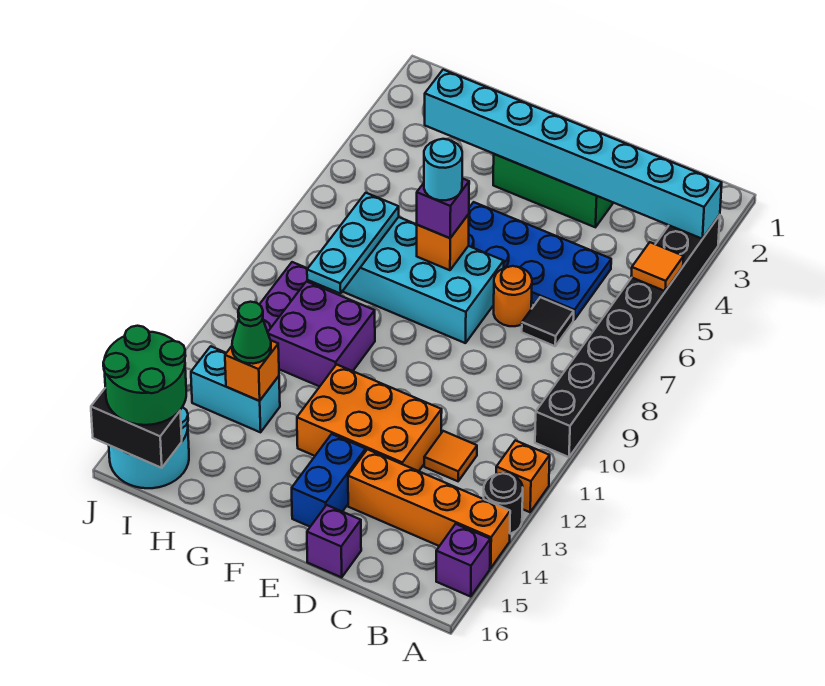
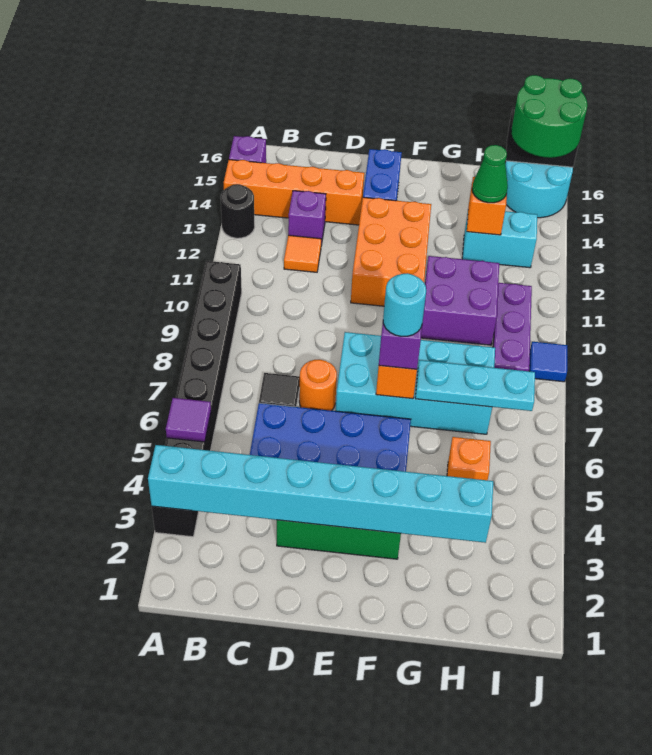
orange 1x1 tile [631,242,684,291] -> purple 1x1 tile [166,398,211,442]
orange 1x1 brick [496,440,550,512] -> orange 1x1 brick moved to [447,437,491,480]
orange 2x3 brick [297,364,442,471] -> orange 2x3 brick turned to [351,197,431,306]
purple 1x1 brick [307,505,361,577] -> purple 1x1 brick moved to [288,191,326,245]
cyan 1x3 plate [307,193,399,294] -> cyan 1x3 plate turned to [415,360,535,411]
none -> blue 1x1 tile [529,342,567,382]

